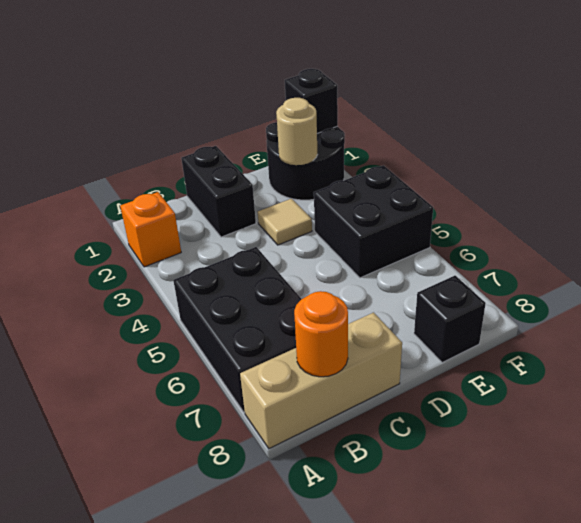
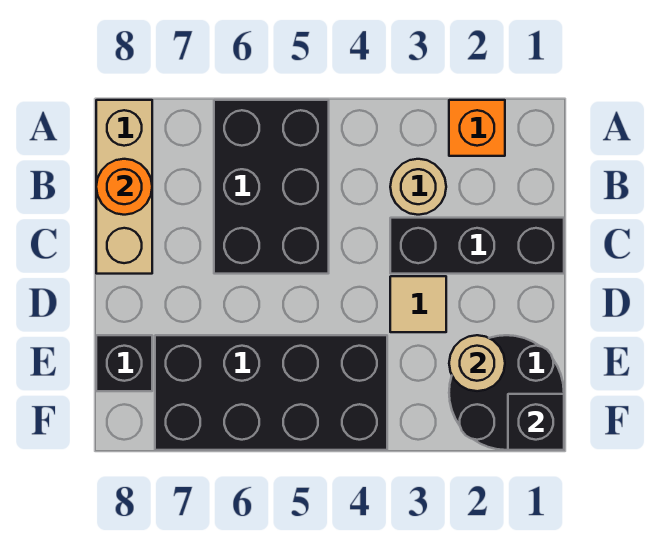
black 2x3 brick [173,247,301,412] -> black 2x3 brick turned to [214,100,329,274]
none -> tan 1x1 round brick [390,159,446,215]
black 1x2 brick [181,146,256,237] -> black 1x3 brick [390,218,564,274]
black 2x2 brick [314,165,433,278] -> black 2x4 brick [155,335,387,450]

